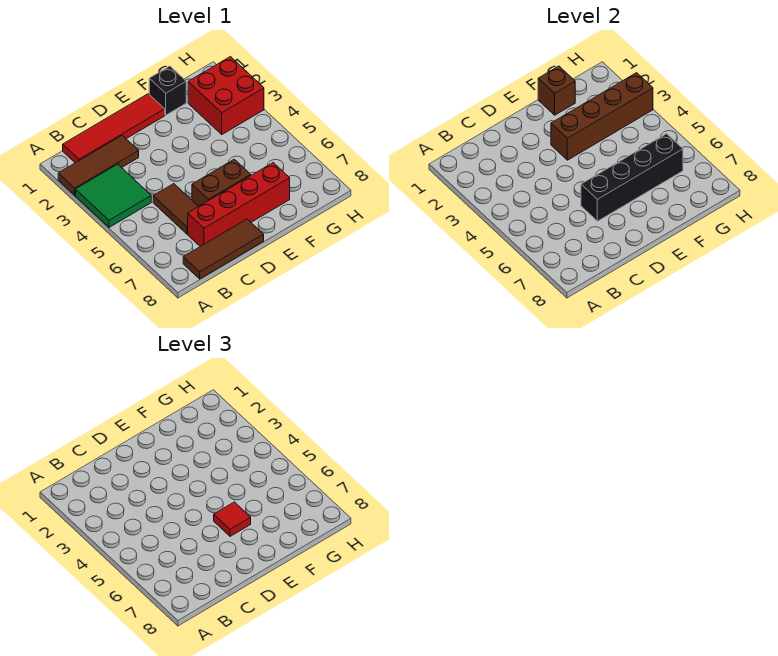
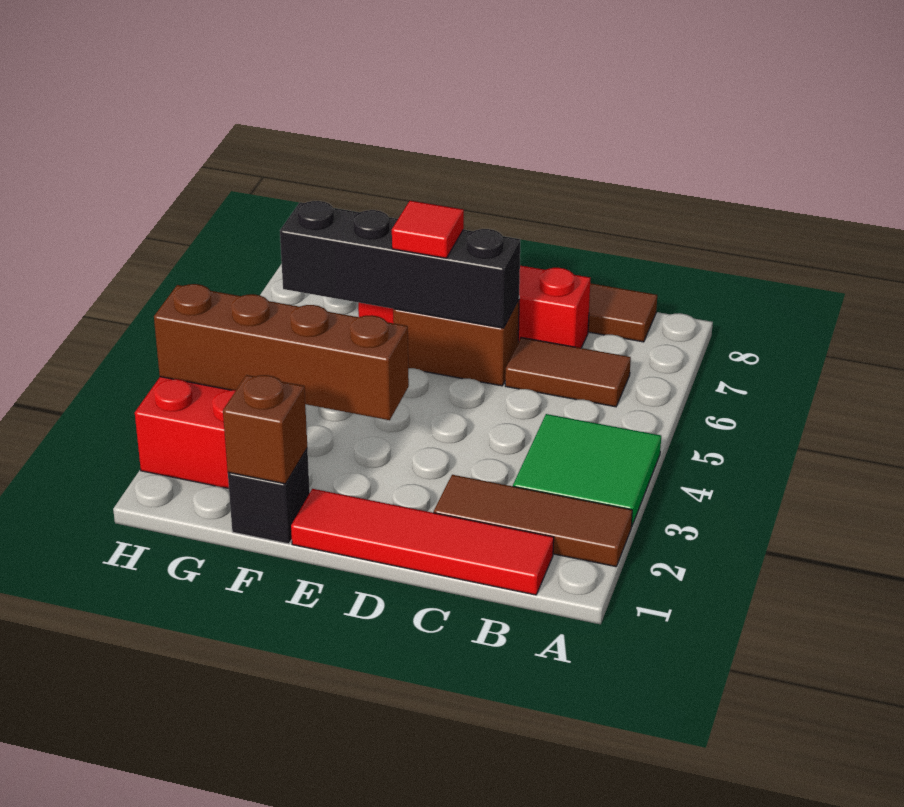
brown 1x2 tile [153,184,198,234] -> brown 1x2 tile turned to [505,338,631,407]

